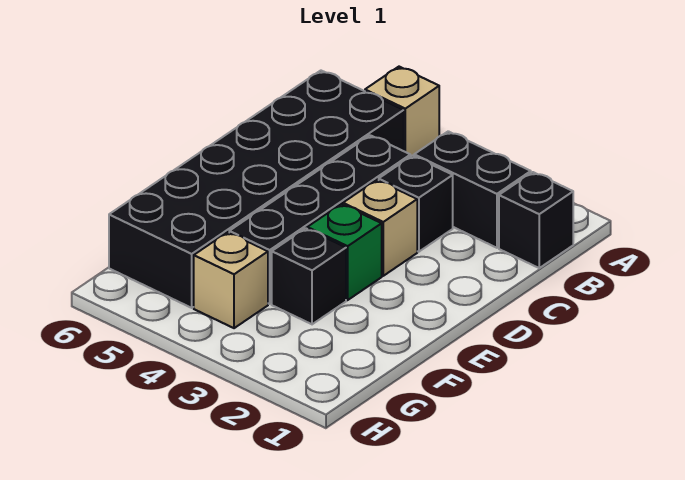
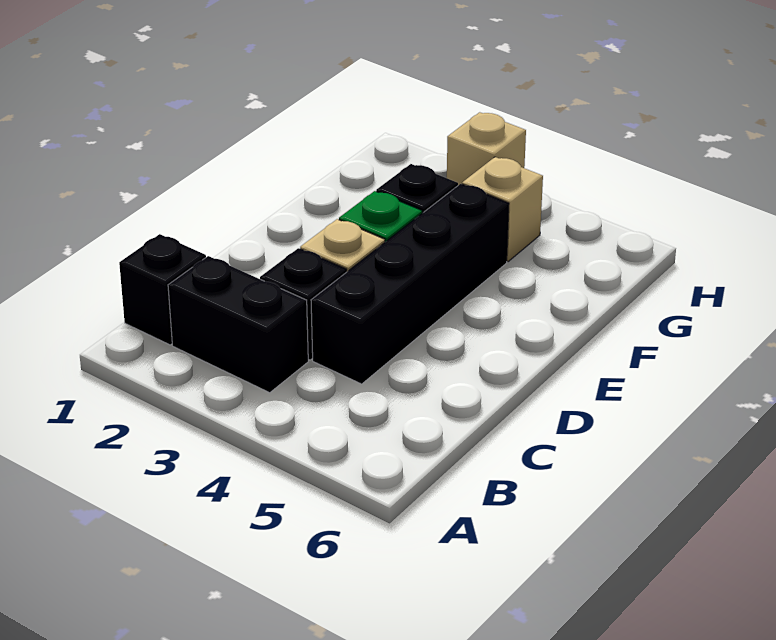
tan 1x1 brick [365,67,439,157] -> tan 1x1 brick moved to [447,112,526,185]
black 2x6 brick [109,71,404,308] -> none

